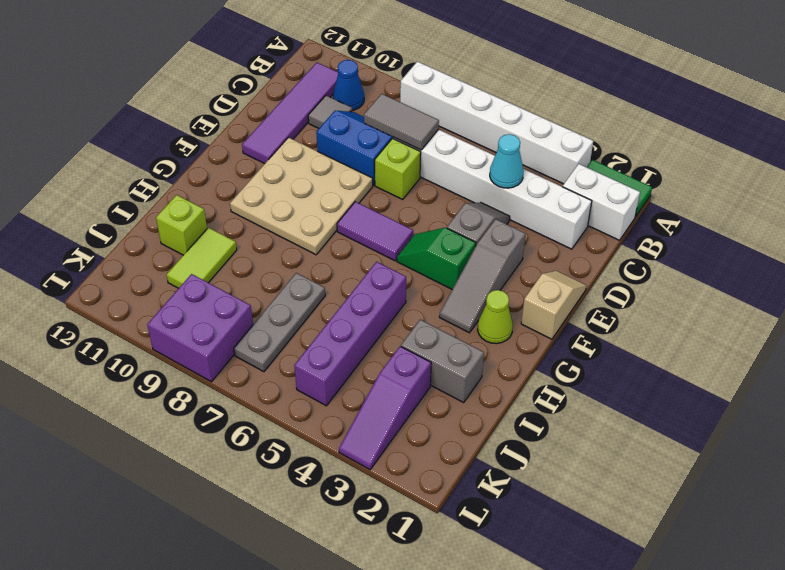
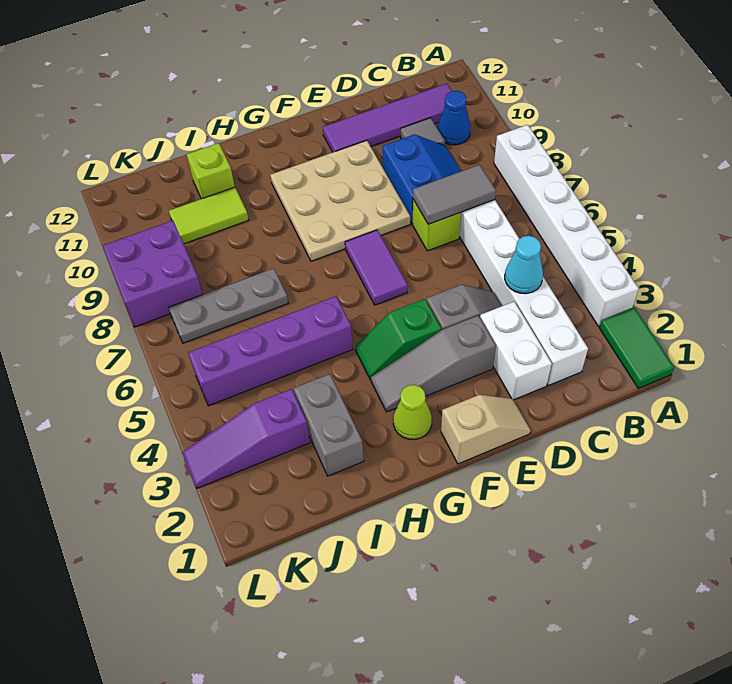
white 1x2 brick [563,164,640,240] -> white 1x2 brick moved to [480,301,552,400]
grey 1x2 tile [364,94,439,150] -> grey 1x2 tile turned to [413,165,496,224]
green 1x2 slope [397,228,476,289] -> green 1x2 slope turned to [355,299,441,380]

